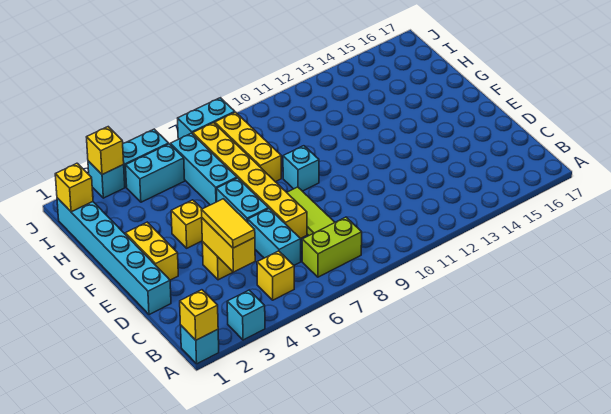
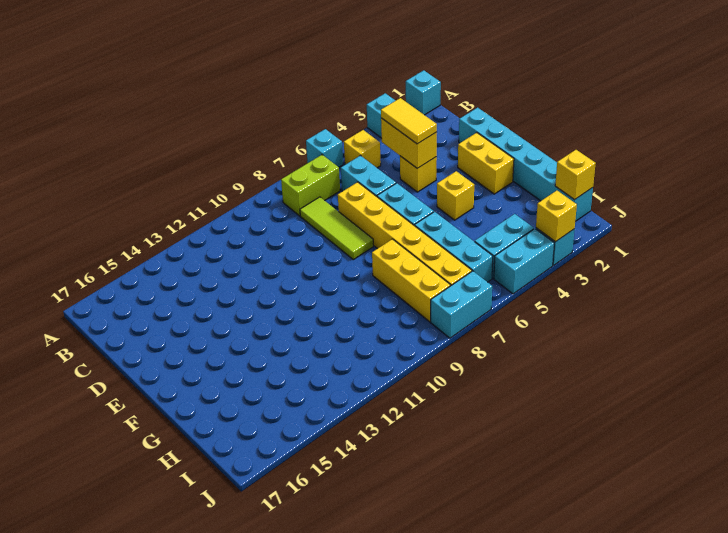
yellow 1x1 brick [180,290,218,340] -> none
cyan 1x1 brick [283,146,319,191] -> cyan 1x1 brick moved to [306,129,343,167]

